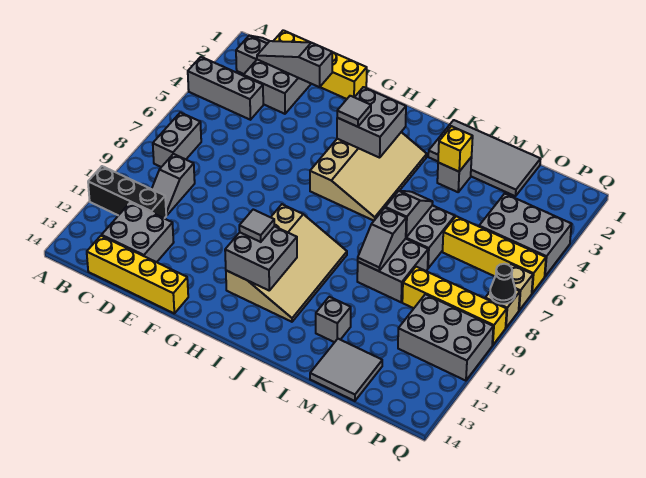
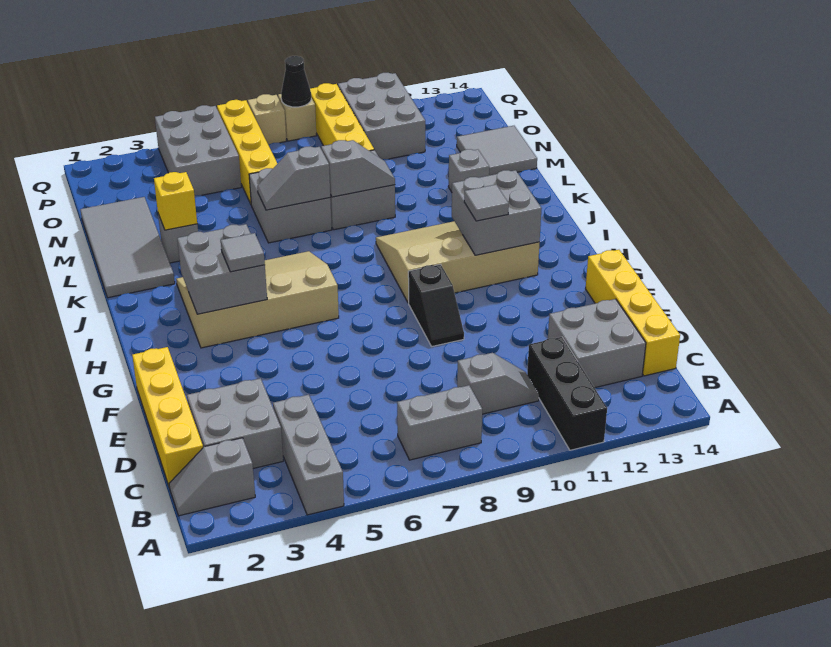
grey 1x3 slope [257,41,332,87] -> none
none -> black 1x2 slope [408,264,464,346]

